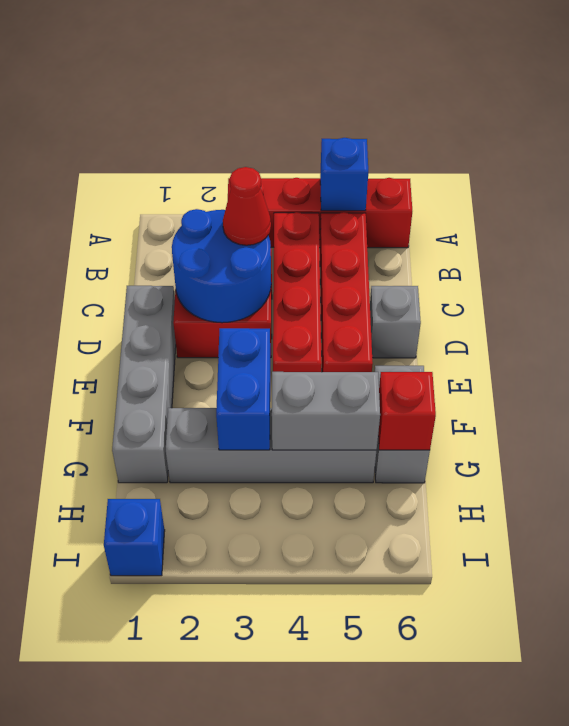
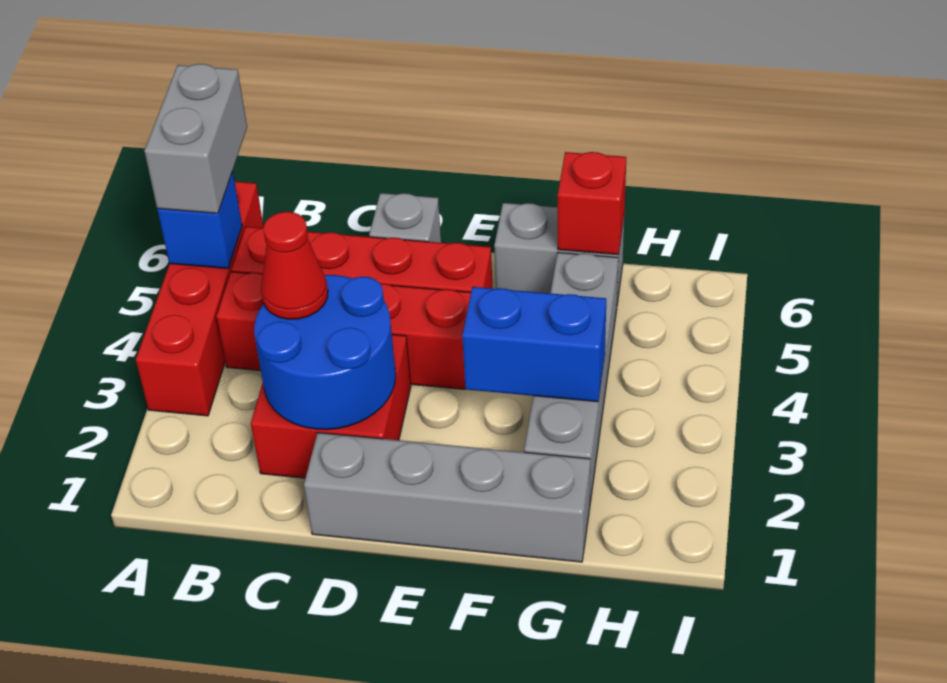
grey 1x2 brick [272,372,380,450] -> grey 1x2 brick moved to [144,64,247,214]
blue 1x1 brick [104,499,165,576] -> none

